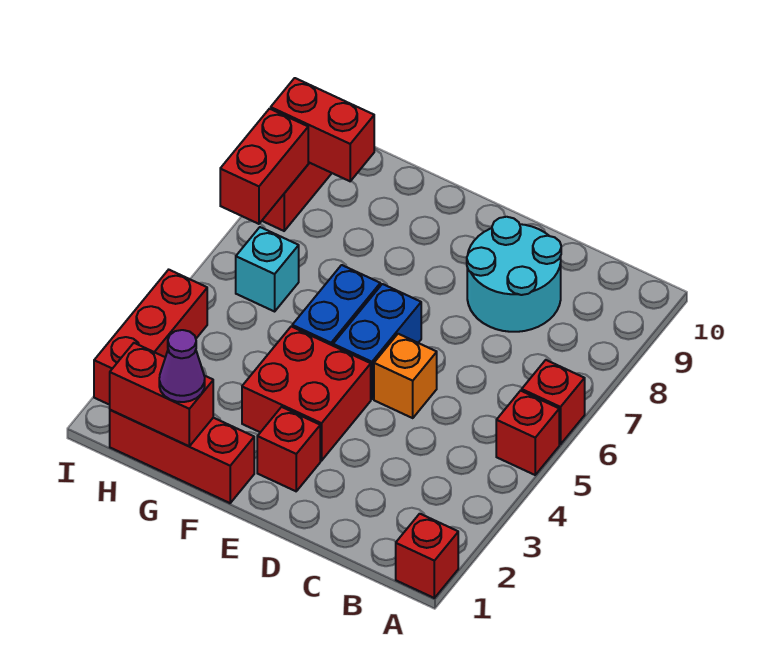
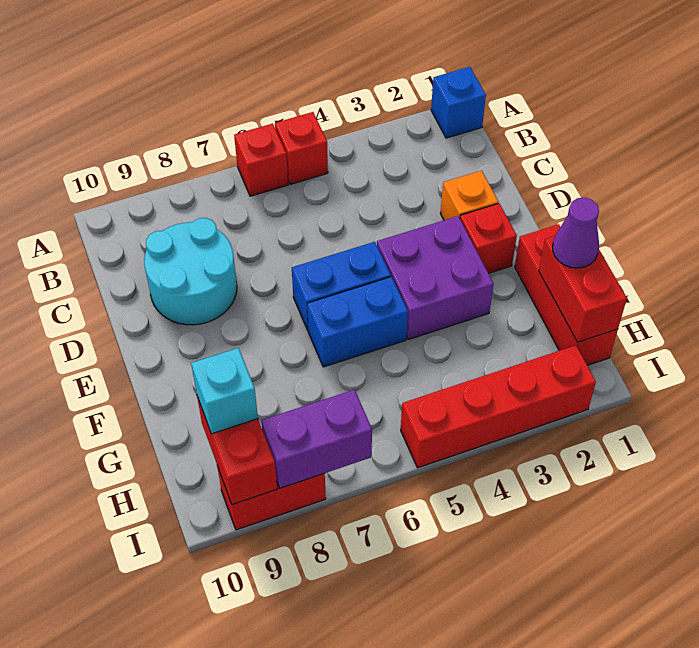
red 1x1 brick [396,514,458,598] -> blue 1x1 brick [431,67,486,138]
orange 1x1 brick [374,334,437,418] -> orange 1x1 brick moved to [440,171,498,220]
red 2x2 brick [242,327,371,461] -> purple 2x2 brick [377,216,494,339]
cyan 1x1 brick [236,227,299,311] -> cyan 1x1 brick moved to [191,348,258,434]
red 1x3 brick [94,270,207,405] -> red 1x4 brick [401,345,596,468]
red 1x2 brick [220,109,308,224] -> purple 1x2 brick [261,390,372,488]

